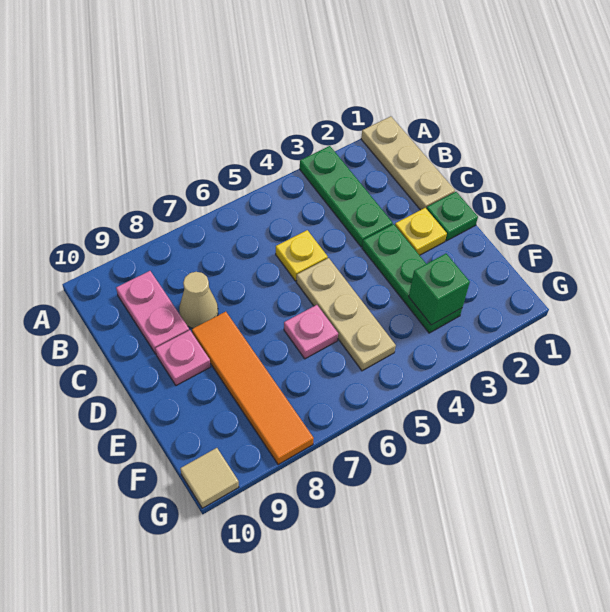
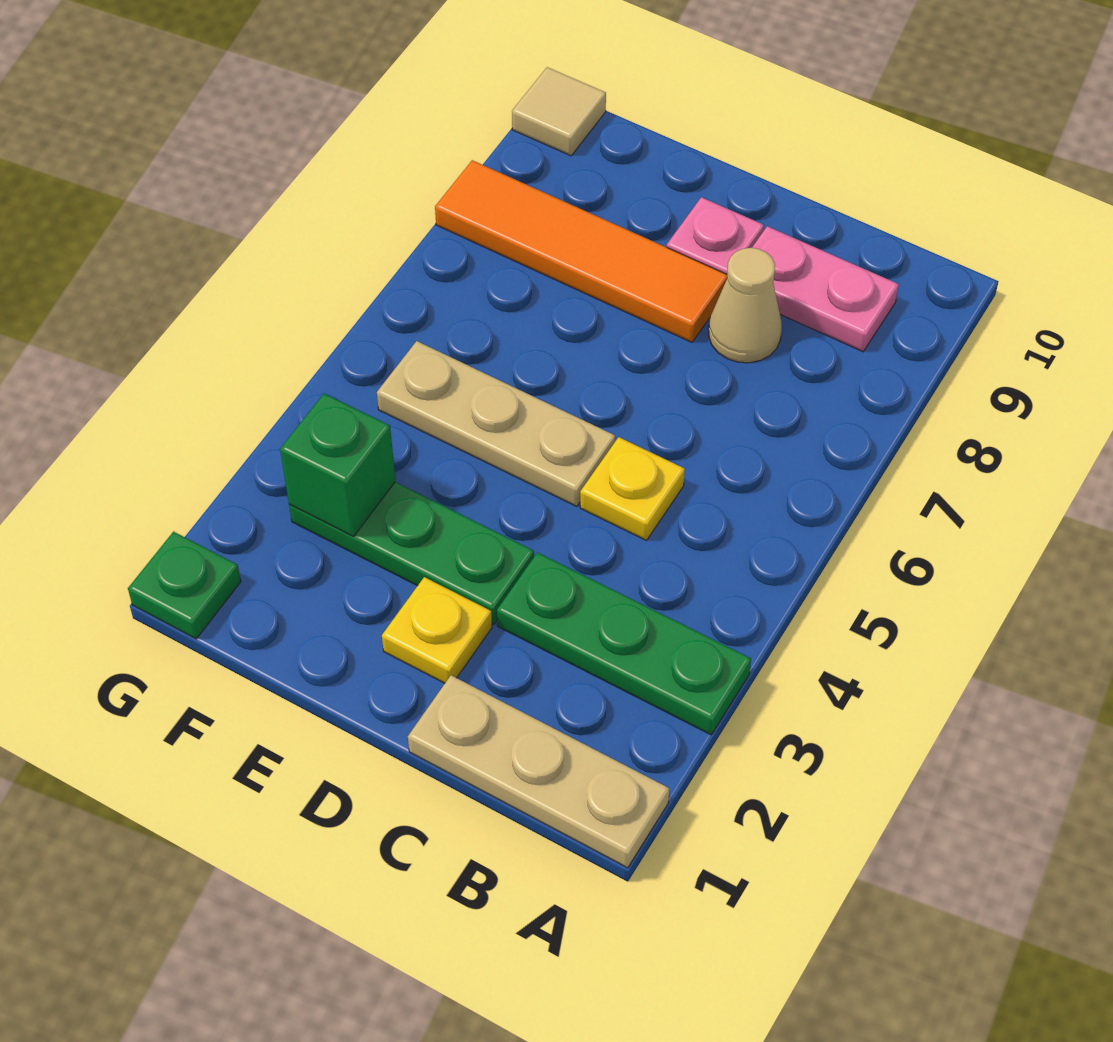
green 1x1 plate [426,192,478,241] -> green 1x1 plate moved to [128,532,241,639]
pink 1x1 plate [284,305,338,359] -> none

